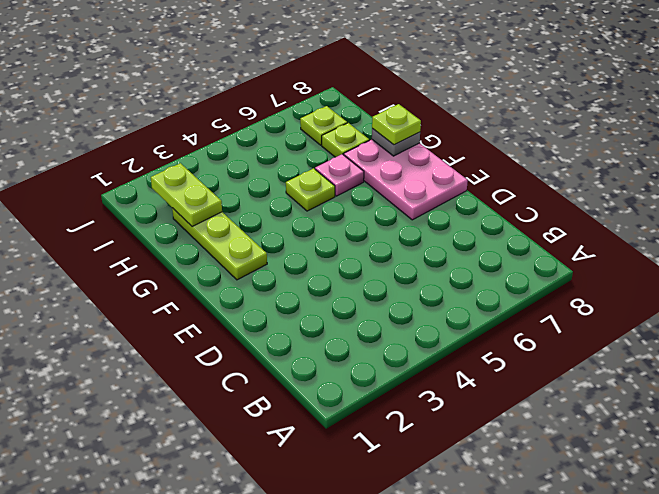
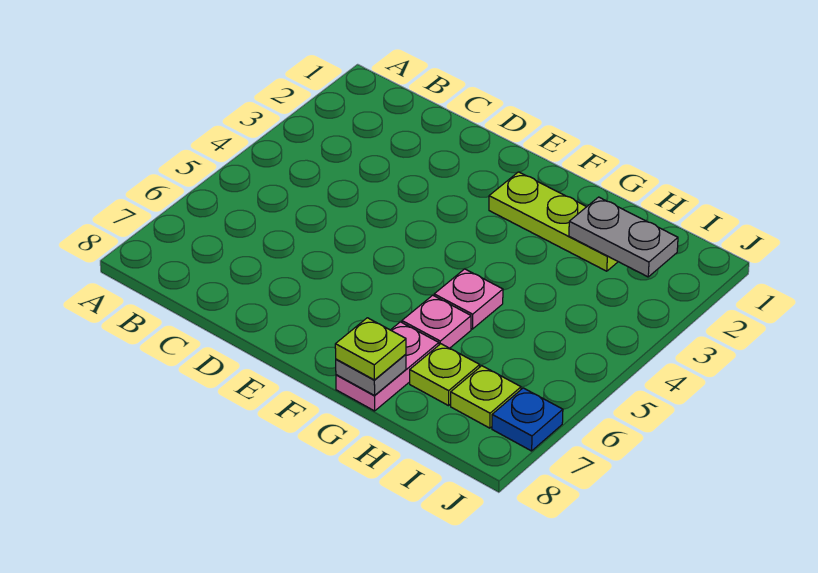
pink 2x3 plate [344,140,468,220] -> pink 1x2 plate [336,322,439,411]
lime 1x1 plate [286,168,335,211] -> pink 1x1 plate [434,269,503,329]
lime 1x2 plate [151,163,222,227] -> grey 1x2 plate [569,197,678,277]
none -> blue 1x1 plate [492,388,563,451]

